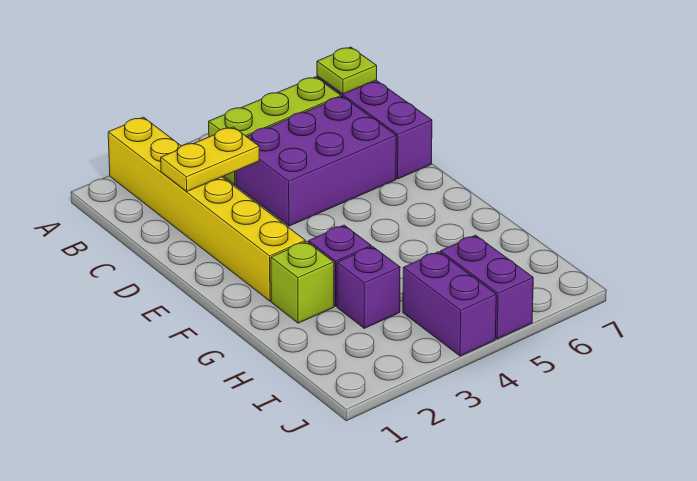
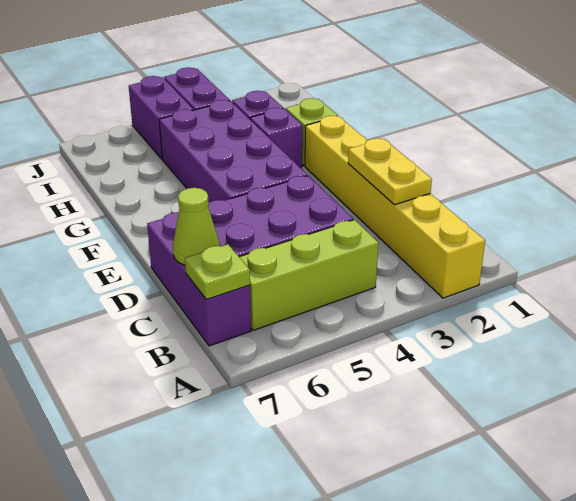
yellow 1x2 plate [161,127,259,192] -> yellow 1x2 plate turned to [348,138,432,205]
none -> lime 1x1 cone [173,188,219,265]
none -> purple 2x4 brick [159,100,307,202]

